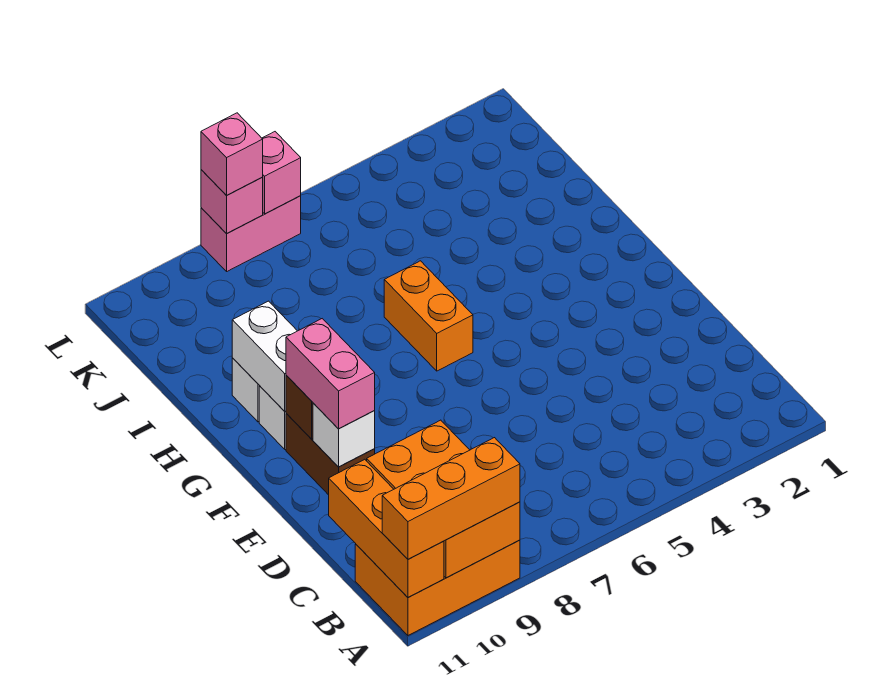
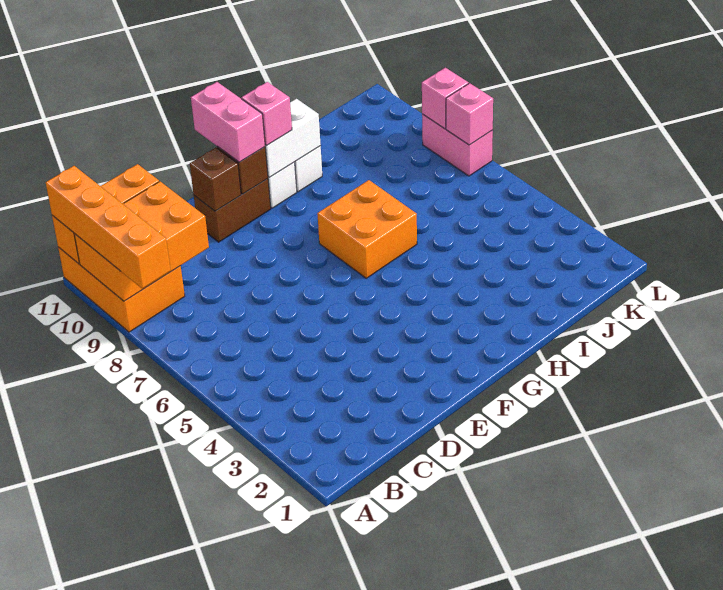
orange 1x3 brick [382,438,520,559] -> orange 1x4 brick [46,166,171,289]
white 1x1 brick [313,403,375,467] -> brown 1x1 brick [190,148,241,211]
pink 1x2 brick [286,319,375,429] -> pink 1x2 brick turned to [191,82,265,162]
orange 1x2 brick [384,261,473,371] -> orange 2x2 brick [317,180,417,278]
pink 1x1 brick [201,113,263,195] -> pink 1x1 brick moved to [241,82,292,146]

